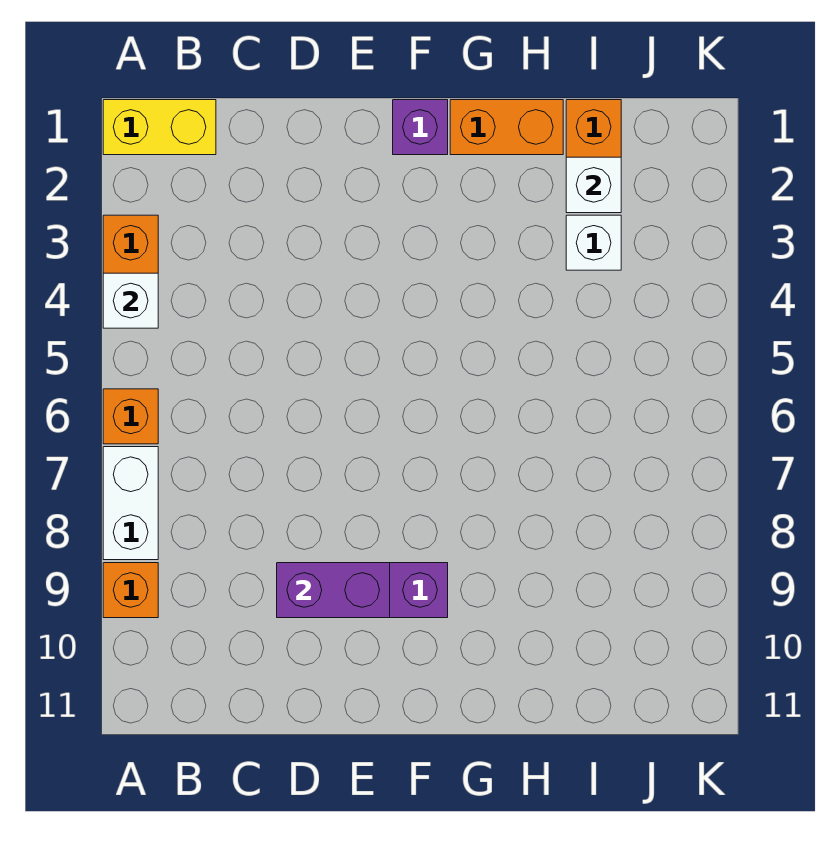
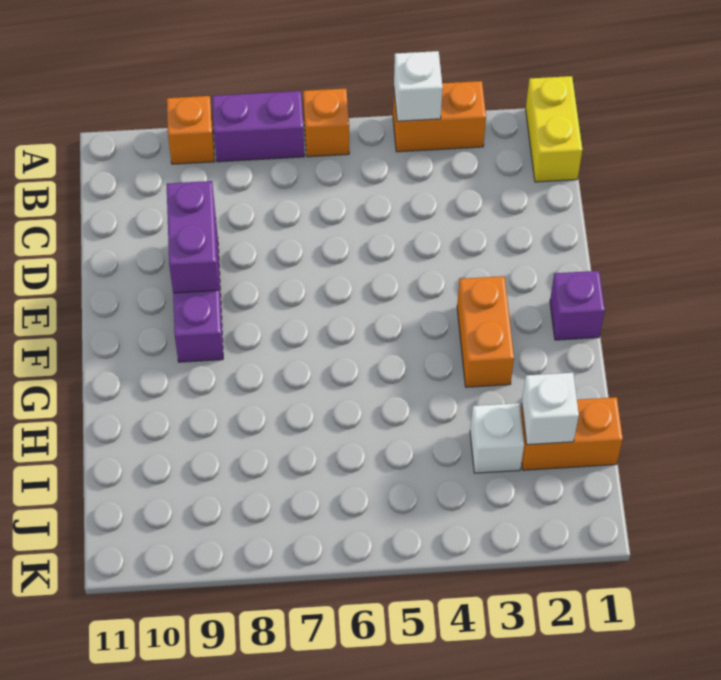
white 1x2 brick [103,447,158,560] -> purple 1x2 brick [212,91,304,162]
orange 1x2 brick [450,100,563,155] -> orange 1x2 brick moved to [457,276,514,387]

